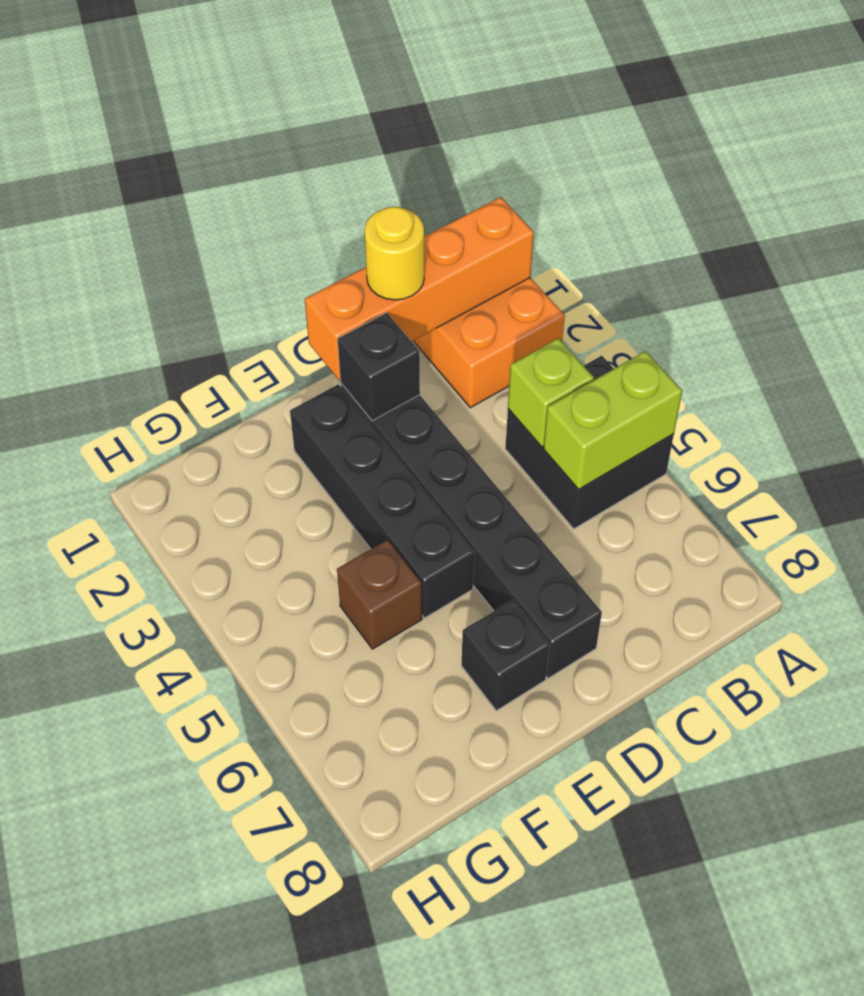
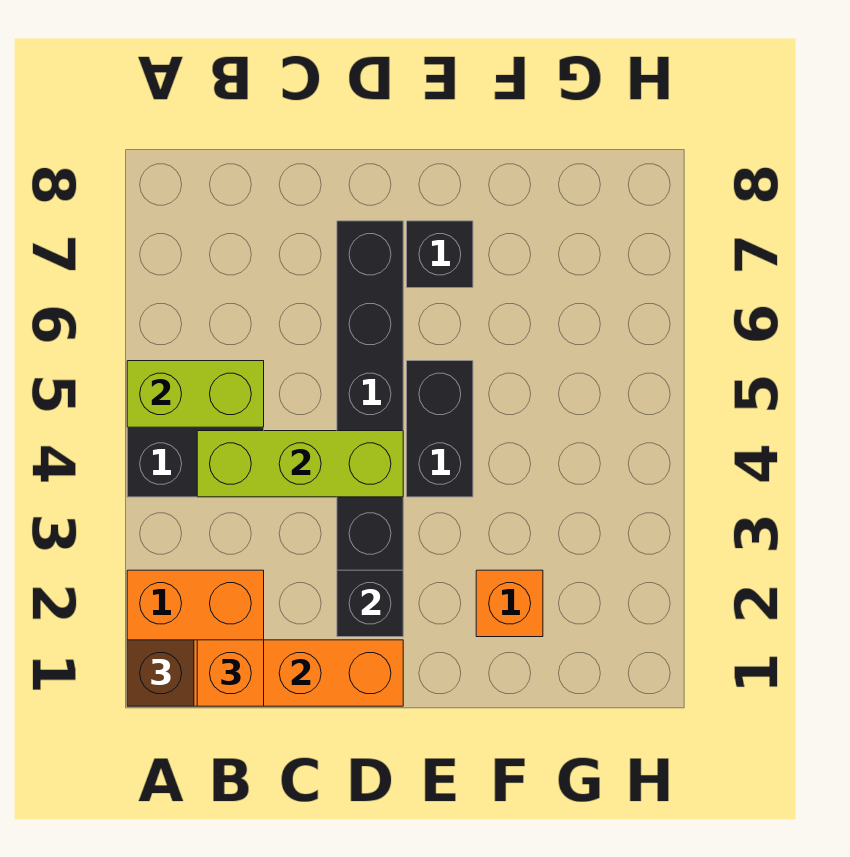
none -> orange 1x1 brick [197,640,264,706]
lime 1x1 brick [508,338,594,447] -> lime 1x3 brick [197,431,403,497]
yellow 1x1 round brick [365,207,424,300] -> none
black 1x4 brick [290,385,474,618] -> black 1x2 brick [407,361,473,497]
none -> orange 1x1 brick [476,570,543,637]
brown 1x1 brick [337,540,422,649] -> brown 1x1 brick moved to [127,640,194,706]

